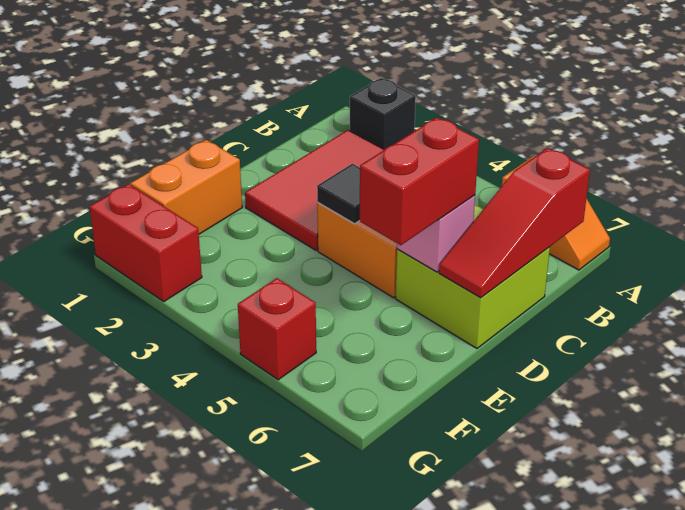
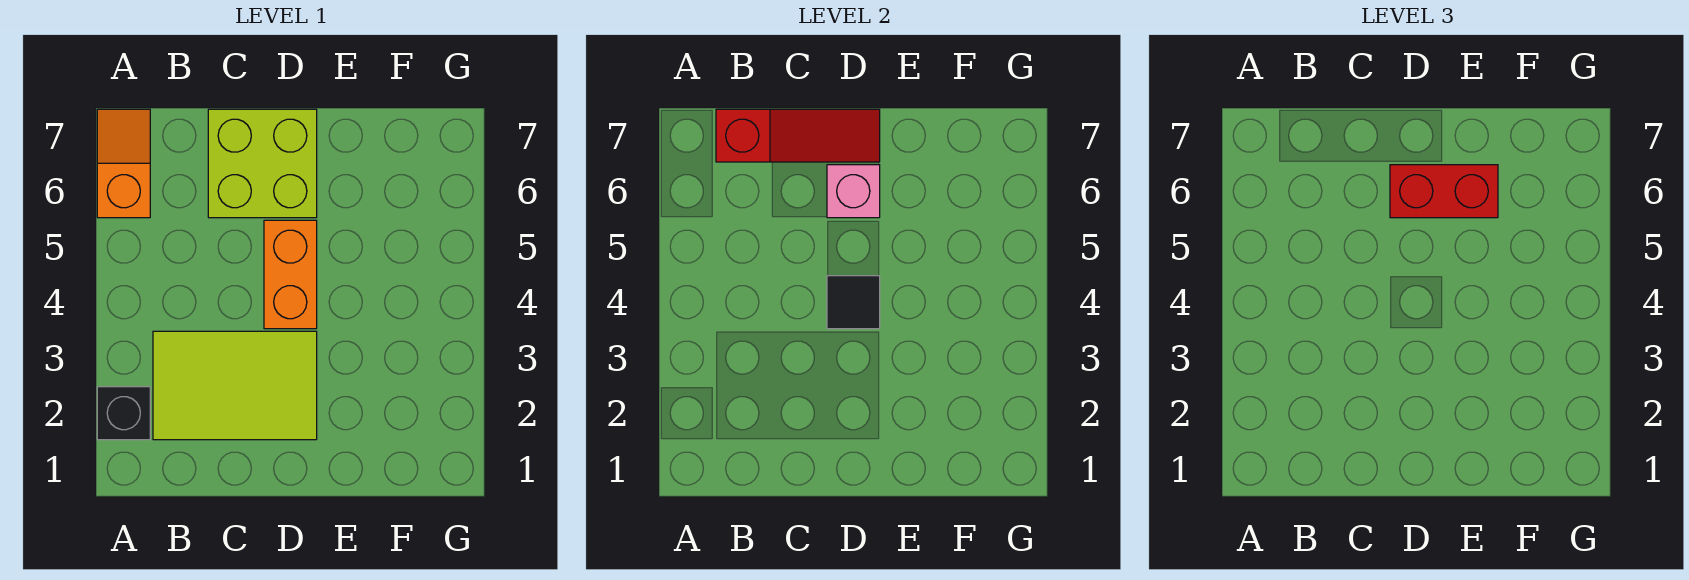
red 2x3 tile [245,130,384,250] -> lime 2x3 tile [153,331,317,440]
orange 1x2 brick [131,140,242,234] -> none
red 1x2 brick [90,184,202,301] -> none
red 1x1 brick [238,278,316,380] -> none

